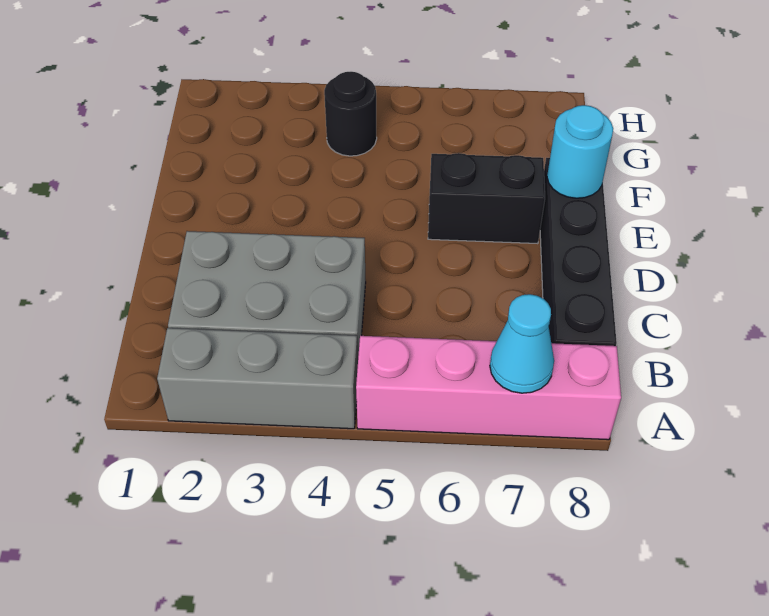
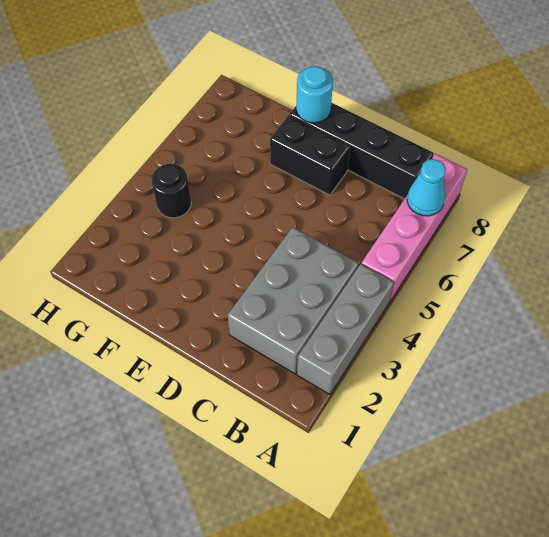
black 1x2 brick [428,153,545,244] -> black 1x2 brick turned to [270,115,350,195]

